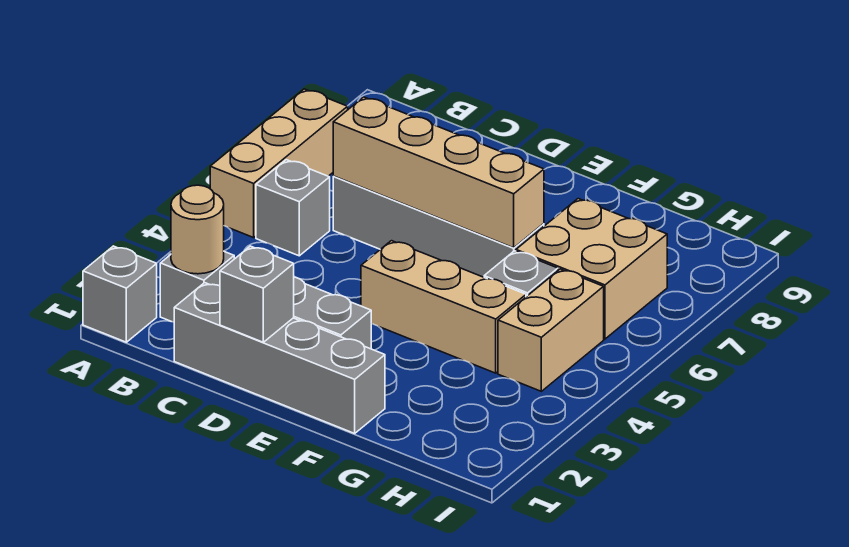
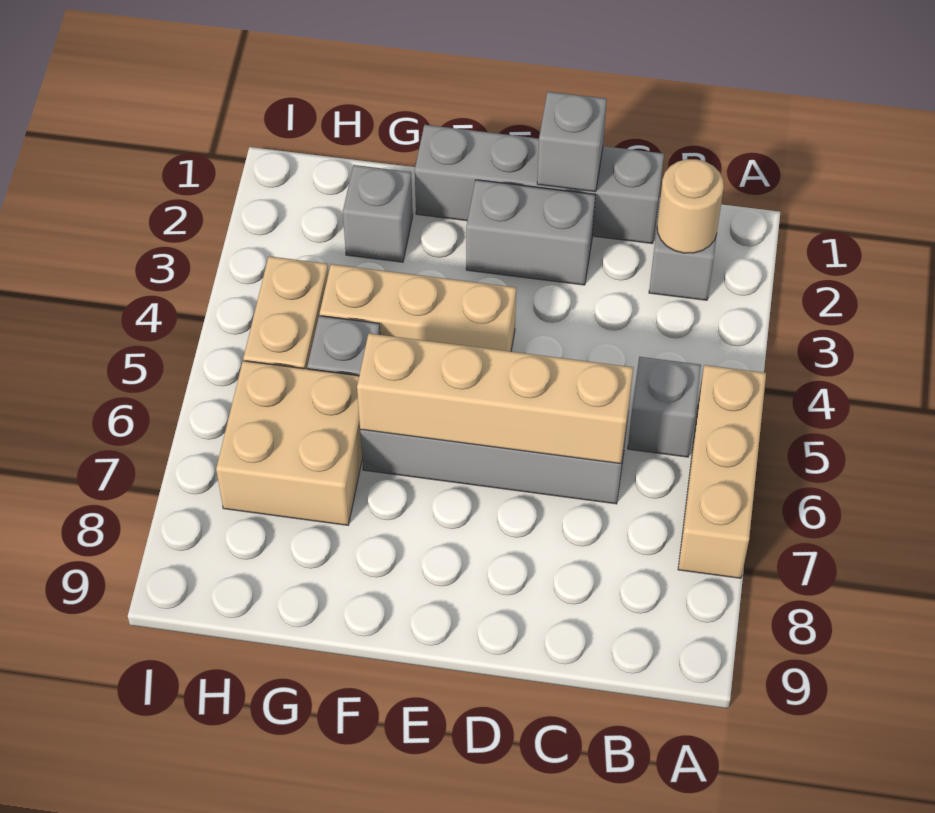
grey 1x1 brick [83,246,157,342] -> grey 1x1 brick moved to [343,165,413,262]

